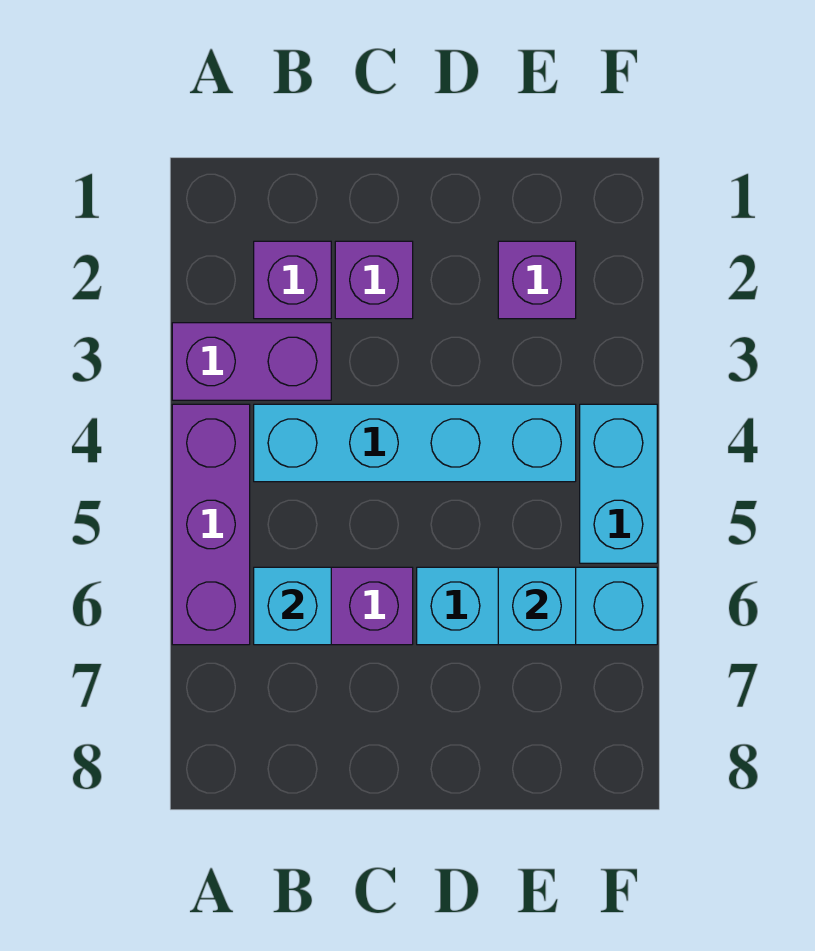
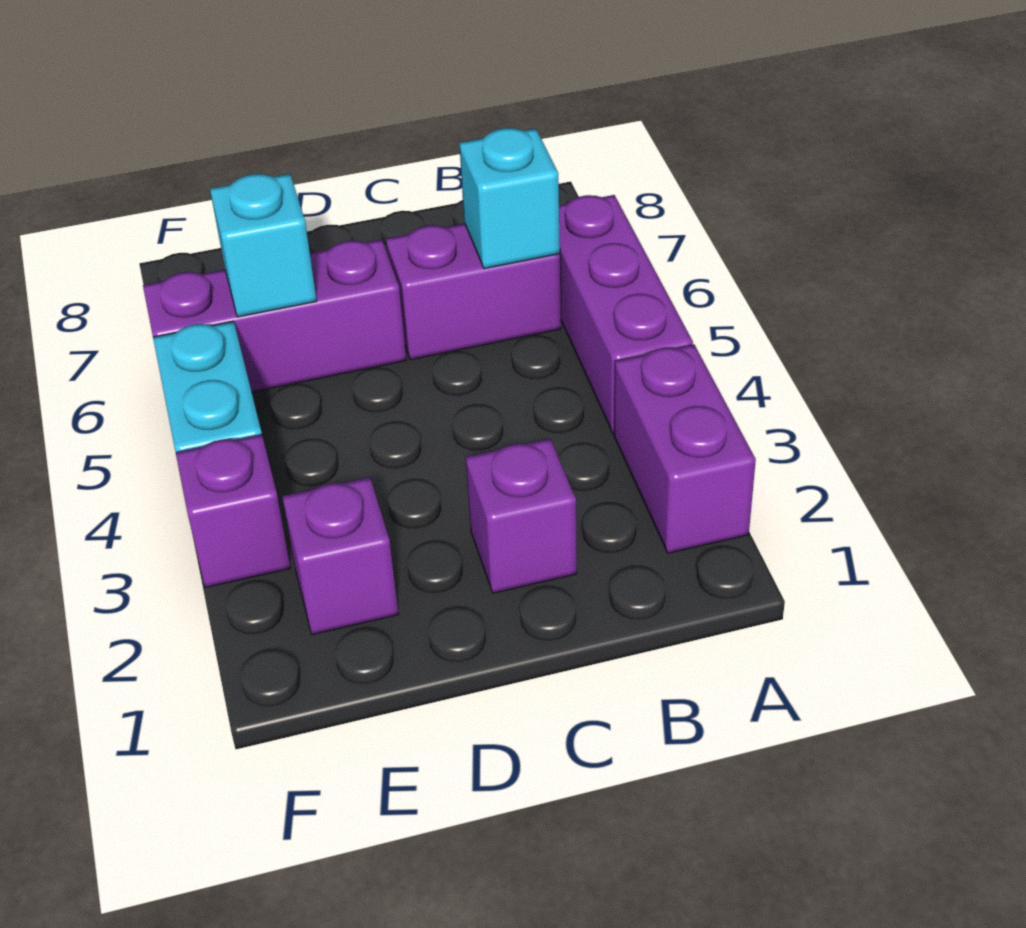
purple 1x2 brick [172,323,331,400] -> purple 1x2 brick turned to [614,344,756,553]
purple 1x1 brick [254,241,331,319] -> purple 1x1 brick moved to [176,434,290,587]
cyan 1x4 brick [254,404,576,482] -> none
cyan 1x3 brick [417,567,657,645] -> purple 1x3 brick [143,239,406,392]

